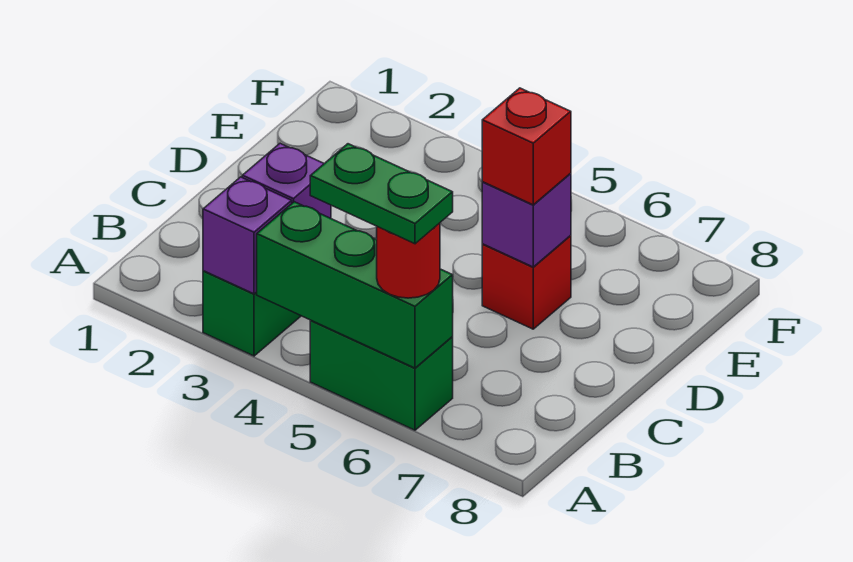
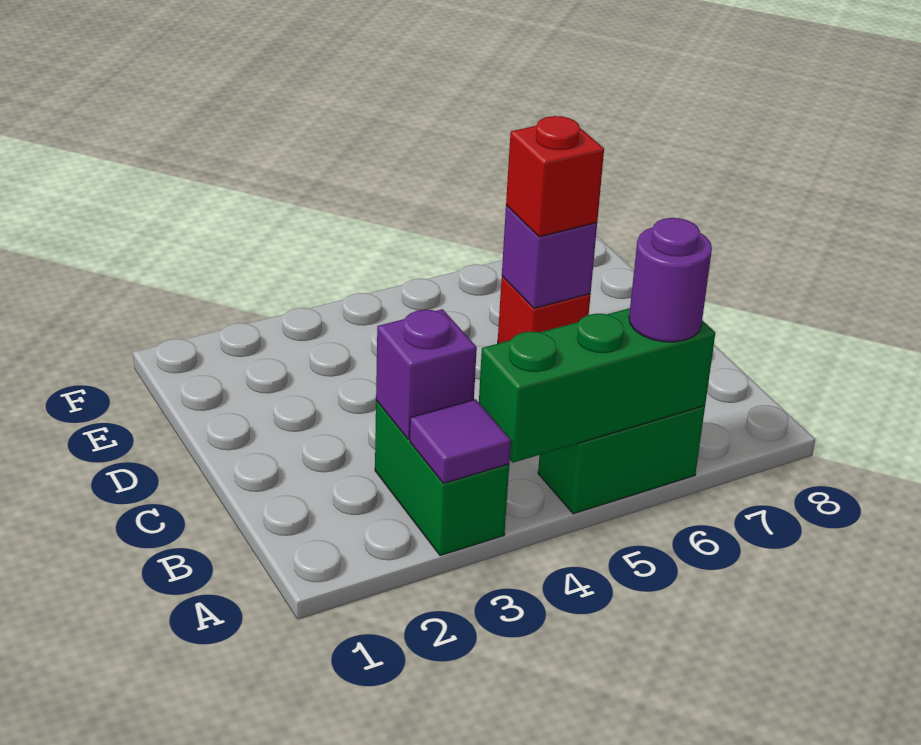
purple 1x1 brick [203,177,292,294] -> purple 1x1 tile [410,399,511,483]
green 1x2 plate [310,144,453,244] -> none
red 1x1 round brick [377,223,440,298] -> purple 1x1 round brick [629,218,712,342]

